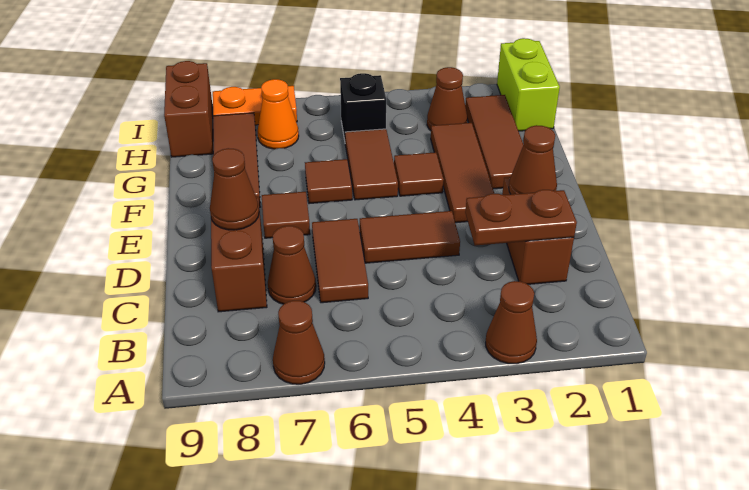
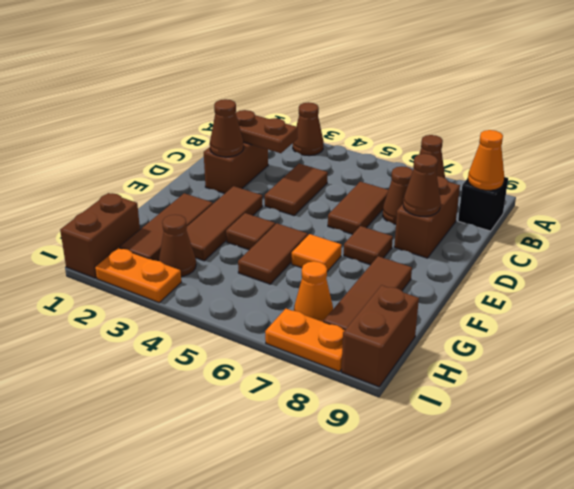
none -> orange 1x1 cone [468,130,504,190]
brown 1x2 tile [360,211,460,263] -> brown 1x2 tile turned to [265,164,328,216]
brown 1x1 tile [305,159,352,204] -> orange 1x1 tile [292,234,341,272]
lime 1x2 brick [497,38,560,131] -> brown 1x2 brick [60,193,140,278]
black 1x1 brick [340,73,386,140] -> black 1x1 brick moved to [458,177,508,231]
none -> orange 1x2 plate [95,248,181,303]

